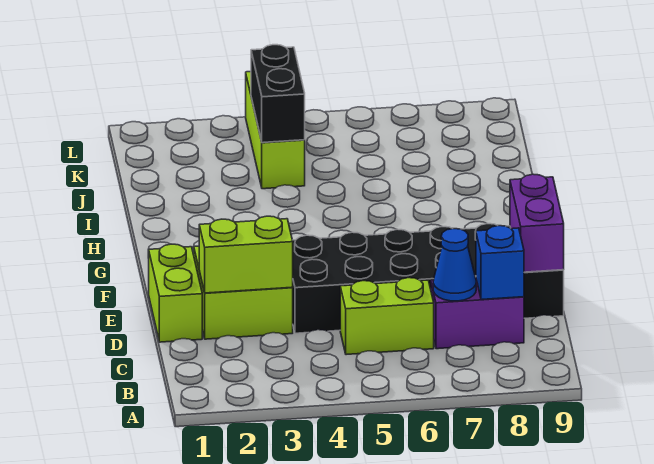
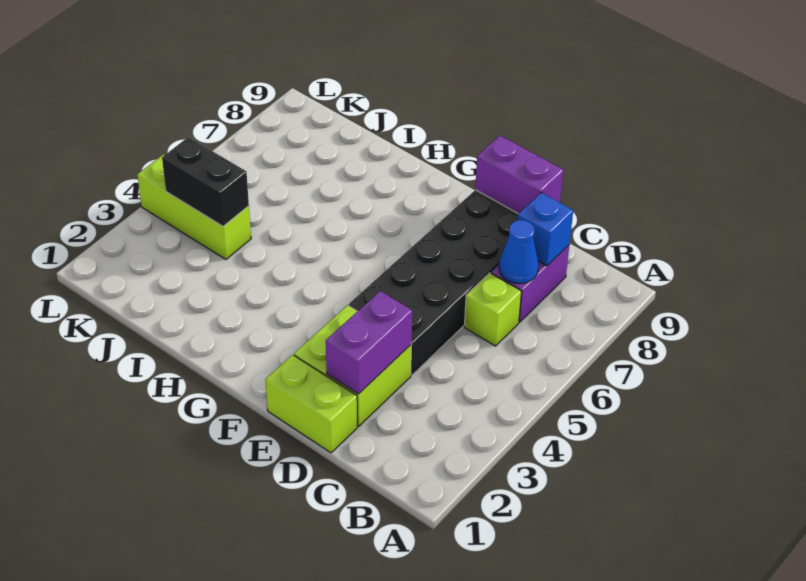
lime 1x2 brick [340,278,434,355] -> lime 1x1 brick [464,273,522,346]
lime 1x2 brick [199,216,293,293] -> purple 1x2 brick [326,291,412,394]

